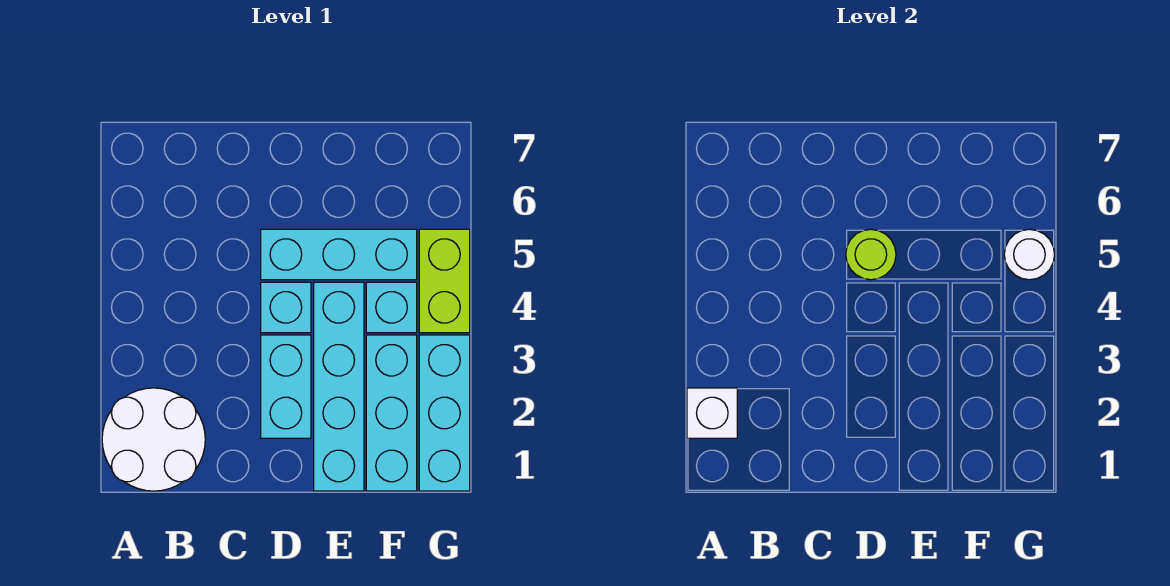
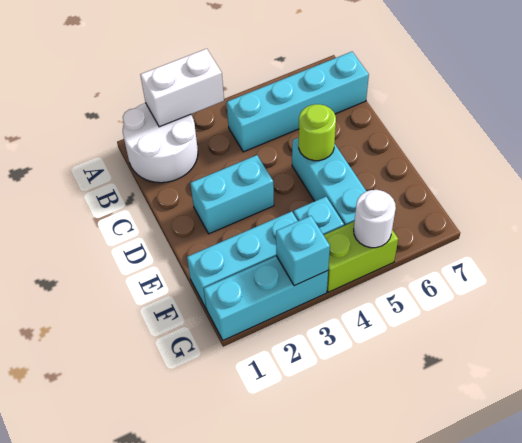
white 1x1 brick [687,388,737,438] -> white 1x2 brick [140,49,224,127]
cyan 1x1 brick [261,282,311,333] -> cyan 1x1 brick moved to [276,216,330,286]
cyan 1x4 brick [314,282,364,491] -> cyan 1x4 brick moved to [227,52,369,152]

